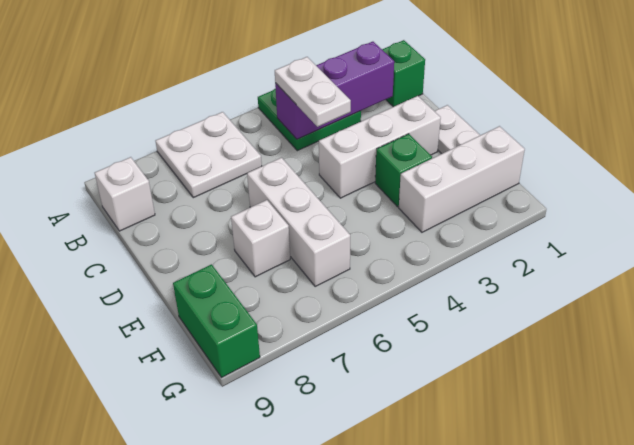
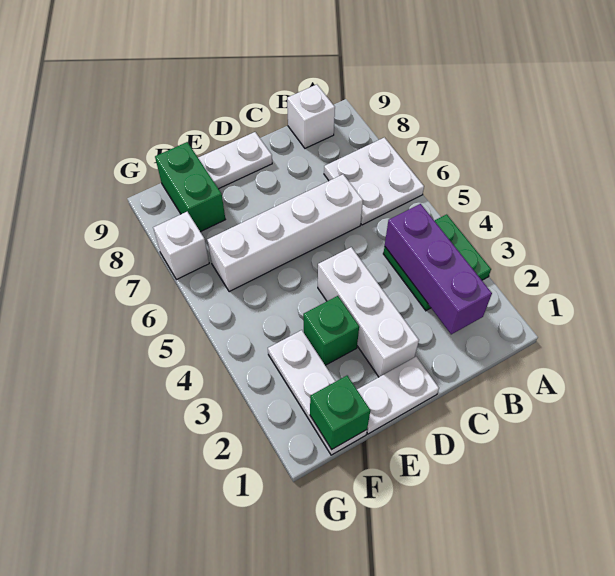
green 1x1 brick [382,40,425,107] -> green 1x1 brick moved to [310,376,370,449]
white 1x2 plate [275,57,351,127] -> white 1x2 plate moved to [198,132,272,189]
white 1x3 brick [247,158,350,286] -> white 1x4 brick [207,174,363,292]
white 1x1 brick [231,200,290,277] -> white 1x1 brick moved to [153,212,209,280]
white 1x3 brick [399,126,525,232] -> white 1x3 plate [268,330,367,455]
green 1x2 brick [173,264,260,377] -> green 1x2 brick turned to [155,142,225,232]

